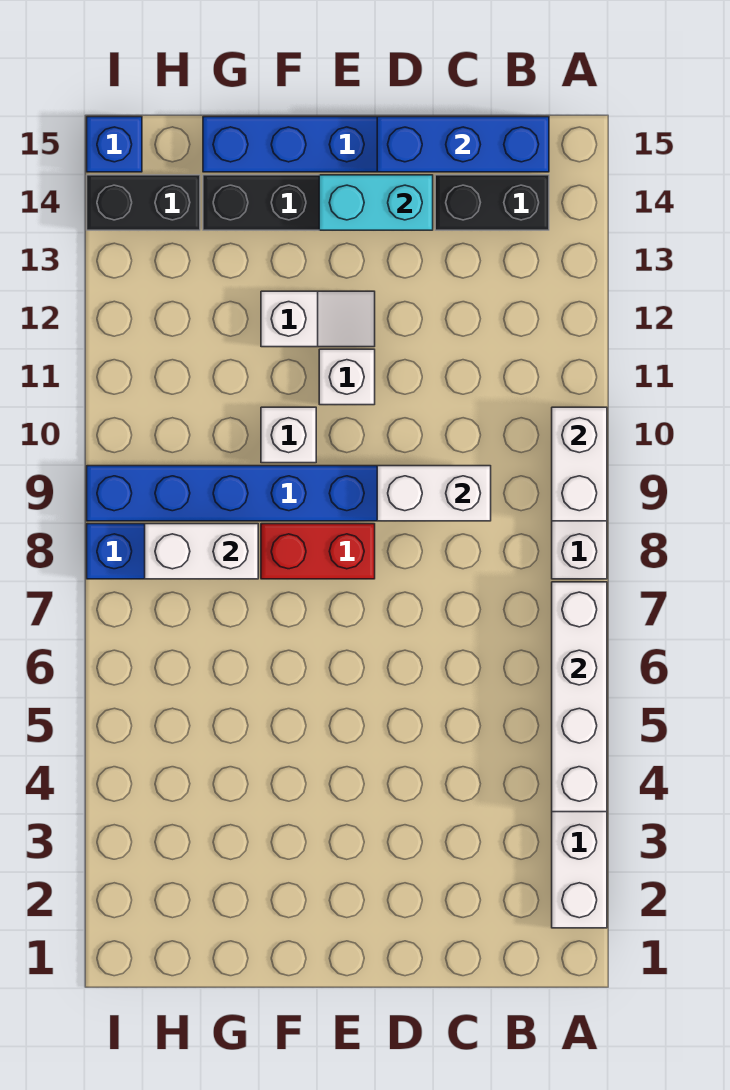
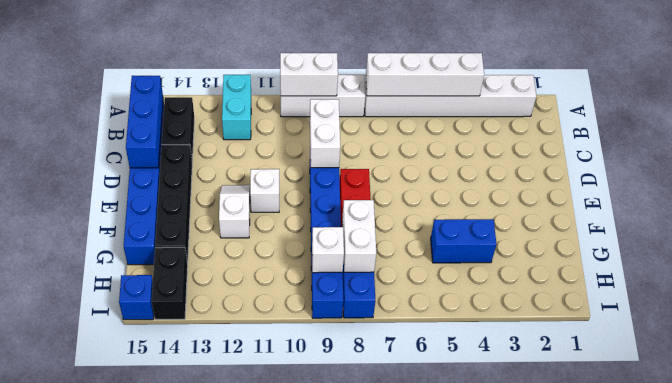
cyan 1x2 brick [319,175,433,230] -> cyan 1x2 brick moved to [222,75,251,140]
white 1x1 brick [261,407,316,463] -> white 1x1 brick moved to [312,227,344,273]
none -> blue 1x2 brick [431,219,496,263]

